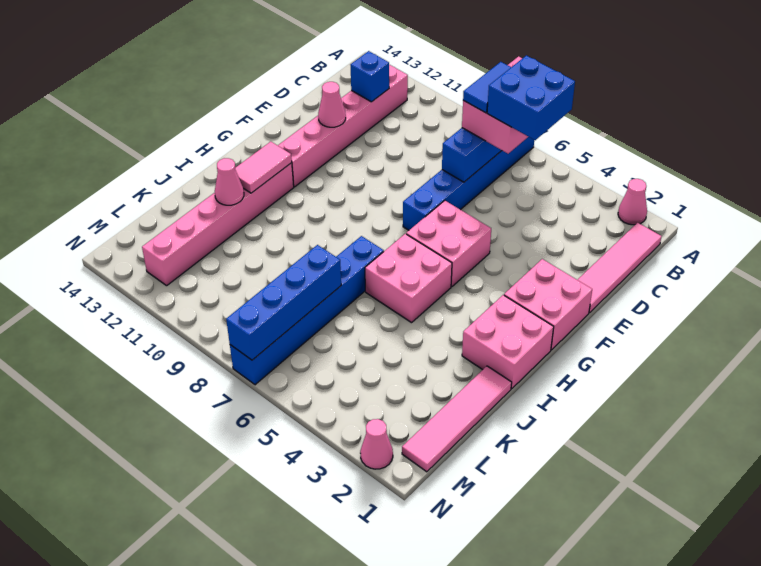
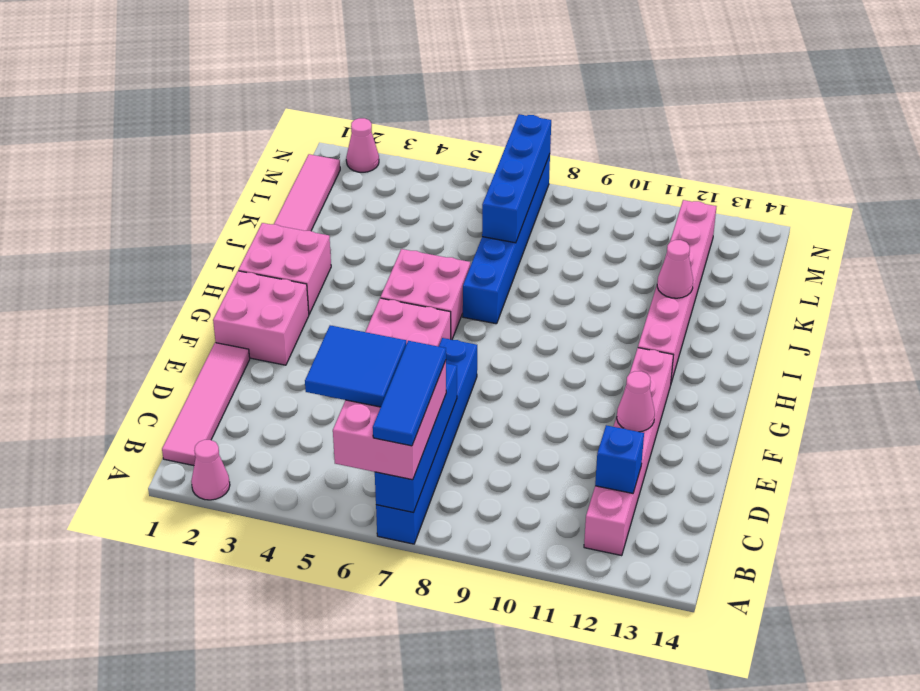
blue 2x2 brick [487,56,575,140] -> blue 2x2 tile [305,325,406,407]
blue 1x2 tile [463,62,511,113] -> blue 1x3 tile [373,341,446,446]
pink 1x2 tile [235,142,292,193] -> none

